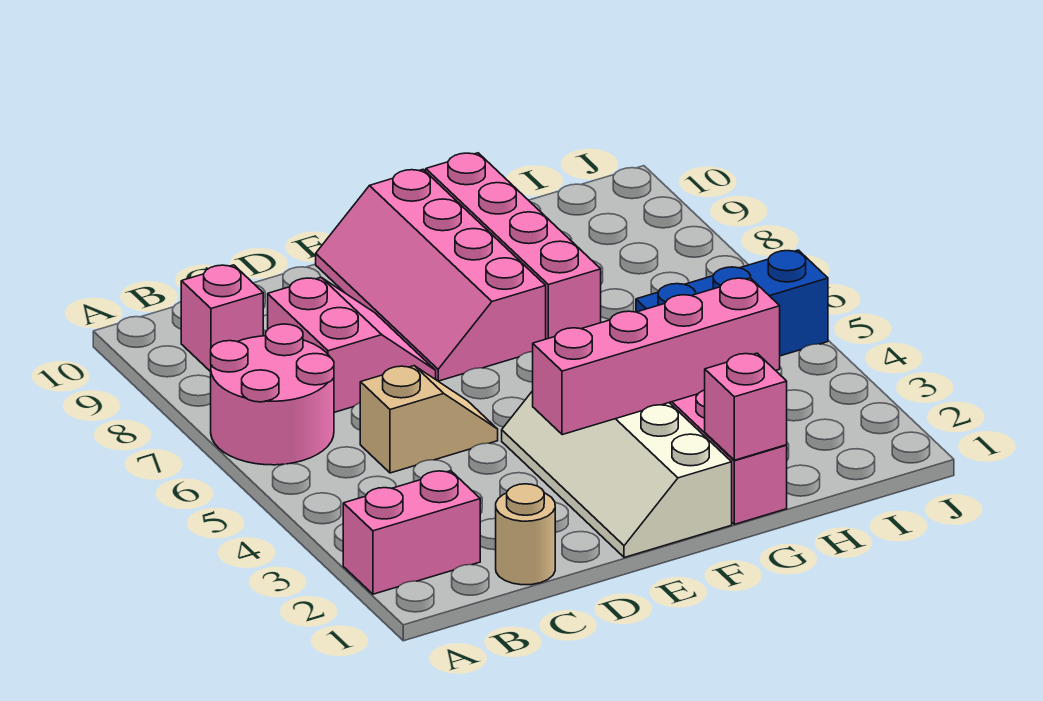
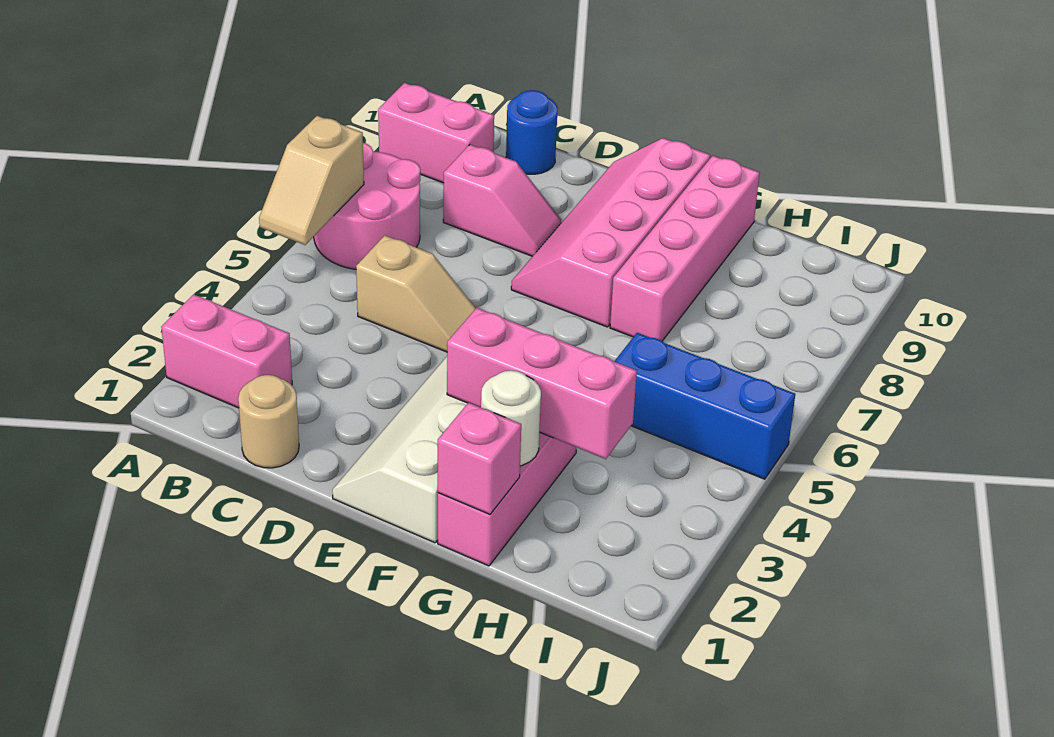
none -> tan 1x2 slope [259,116,364,245]
pink 1x1 brick [181,265,263,372] -> pink 1x2 brick [378,83,494,183]
pink 2x2 slope [268,277,436,412] -> pink 1x2 slope [443,145,561,256]
none -> blue 1x1 round brick [506,90,558,174]
pink 1x4 brick [533,278,780,435] -> pink 1x3 brick [447,308,637,459]
none -> white 1x1 round brick [481,370,541,466]

